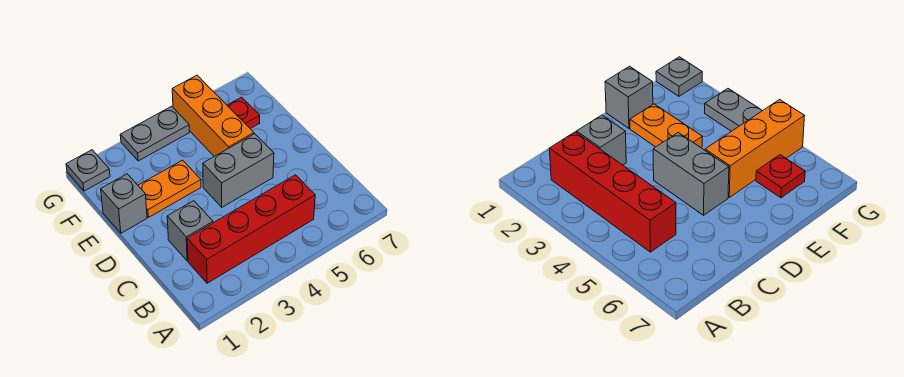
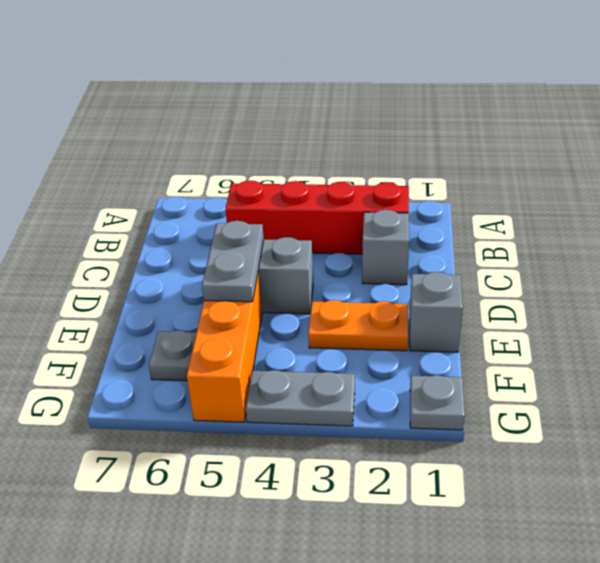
none -> grey 1x2 plate [202,221,264,302]
red 1x1 plate [227,97,260,129] -> grey 1x1 plate [149,330,197,381]

